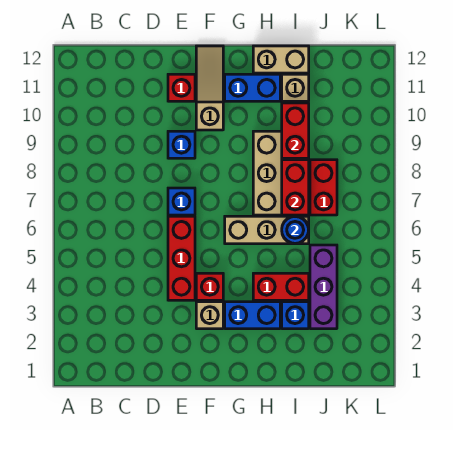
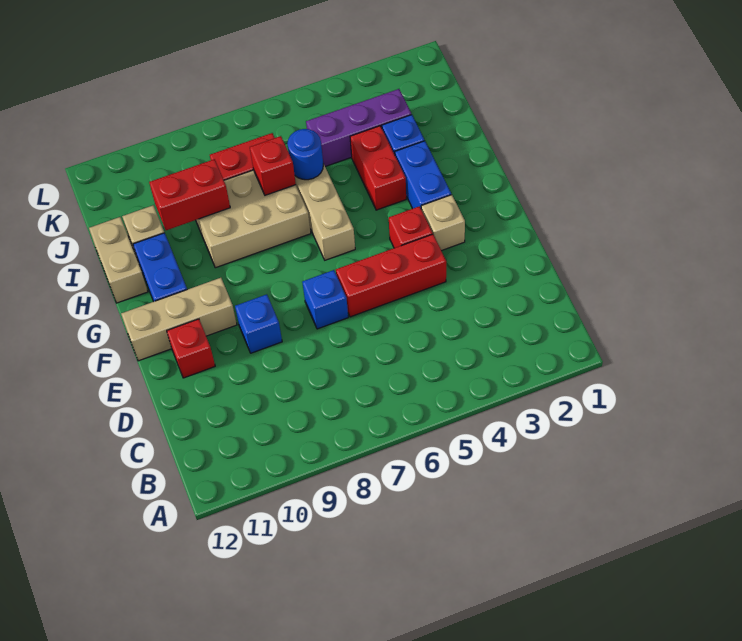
tan 1x3 slope [196,46,223,130] -> tan 1x3 brick [121,278,237,361]
red 1x2 brick [282,160,309,215] -> red 1x1 brick [250,136,296,195]

